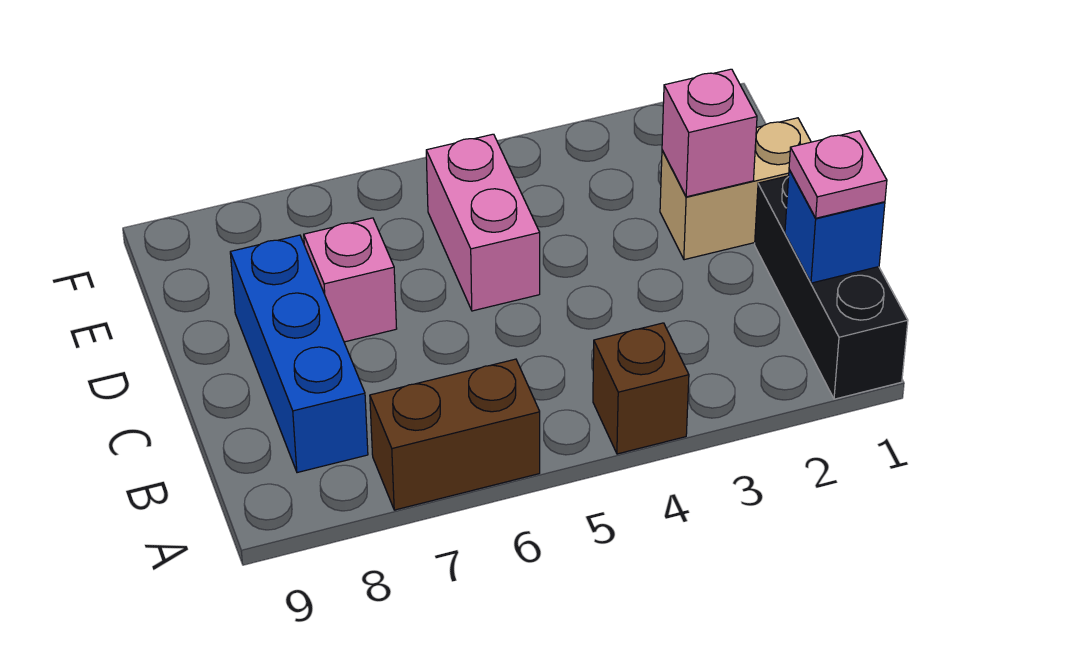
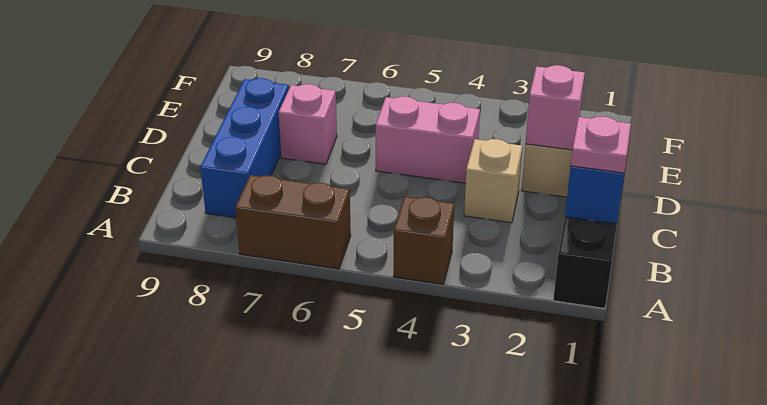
none -> tan 1x1 brick [464,139,523,223]
pink 1x2 brick [426,134,540,311] -> pink 1x2 brick turned to [376,96,480,183]

